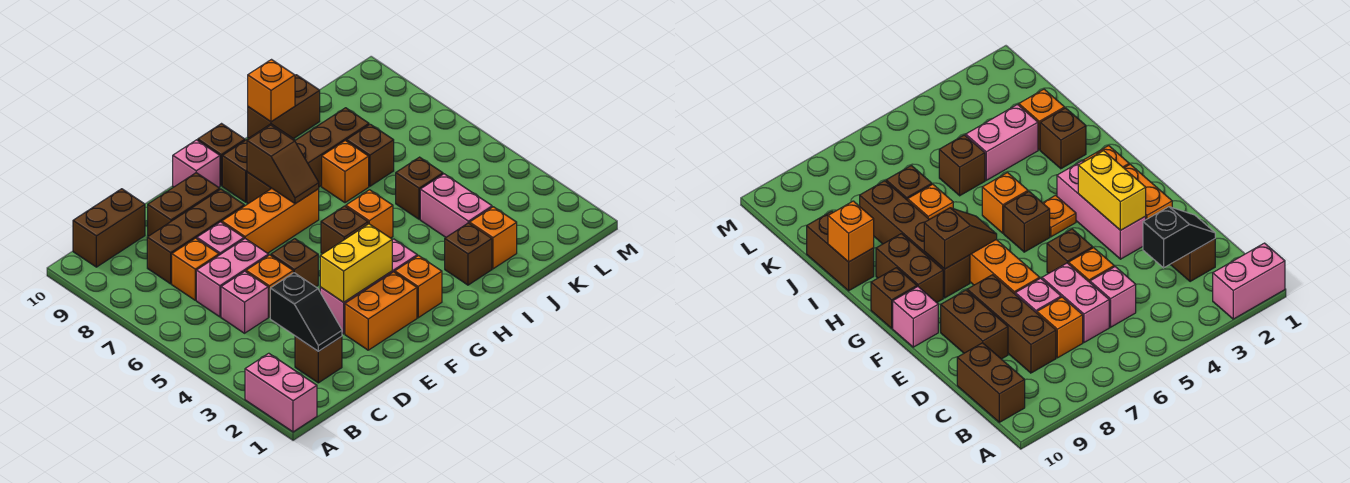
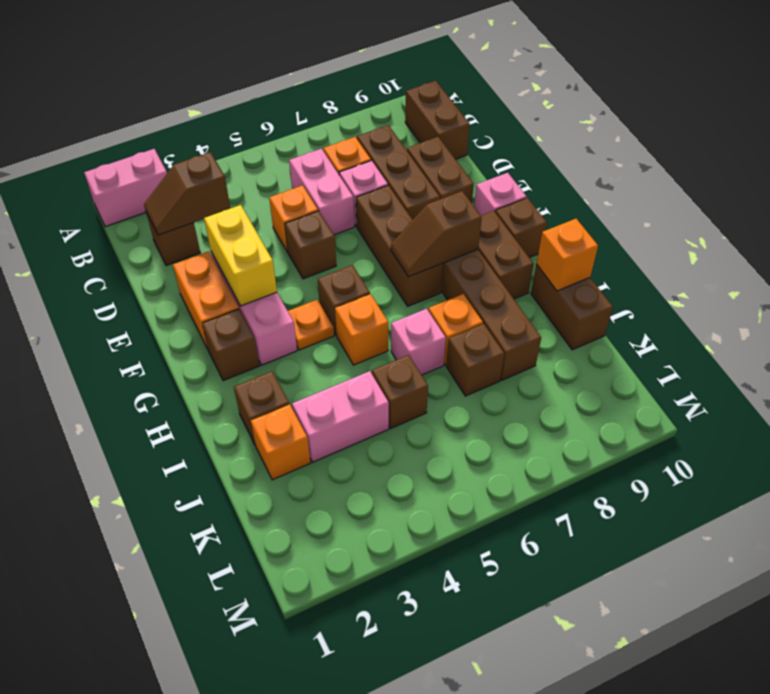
black 1x2 slope [270,273,342,351] -> brown 1x2 slope [144,152,230,235]
pink 1x1 brick [221,271,268,333] -> pink 1x1 brick moved to [391,309,446,375]
orange 1x3 brick [222,189,319,253] -> brown 1x3 brick [356,185,443,306]
orange 1x1 brick [395,256,442,318] -> brown 1x1 brick [202,309,260,381]

